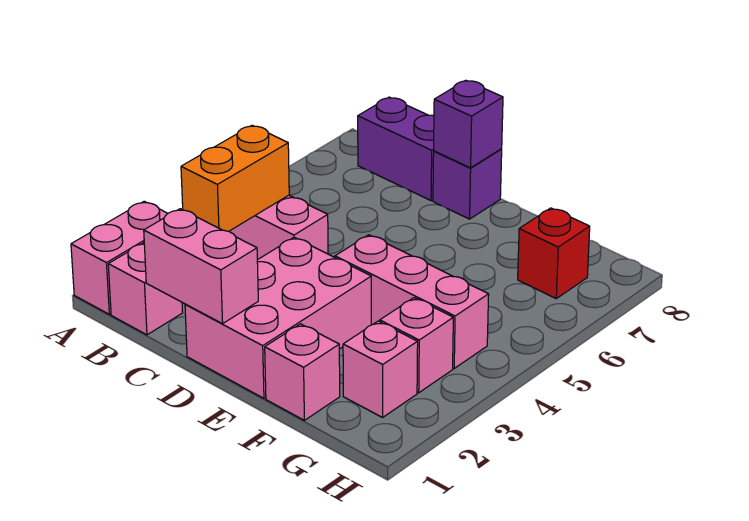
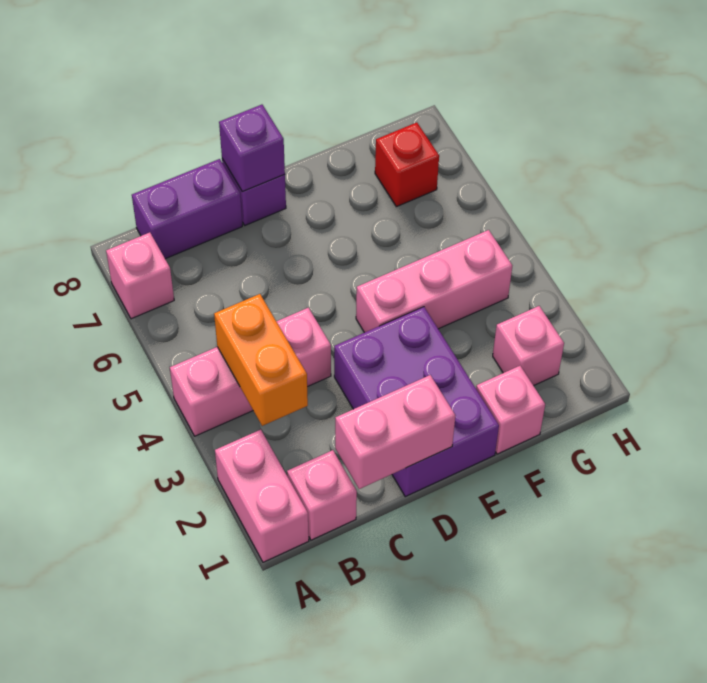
pink 2x3 brick [185,237,371,398] -> purple 2x3 brick [334,307,499,497]
pink 1x1 brick [380,298,453,393] -> pink 1x1 brick moved to [106,232,174,319]

